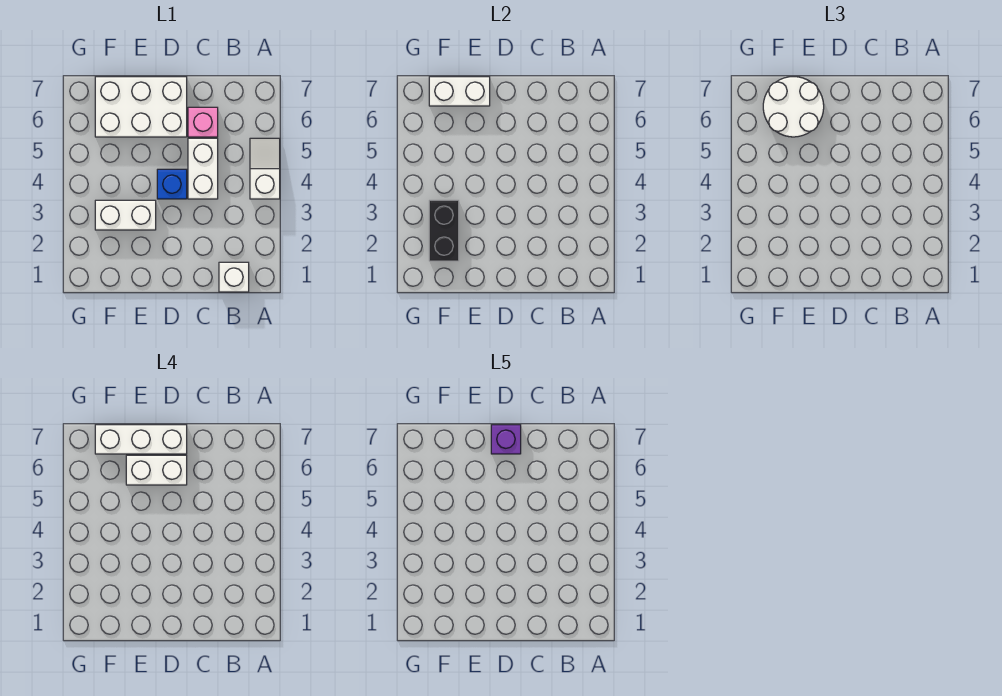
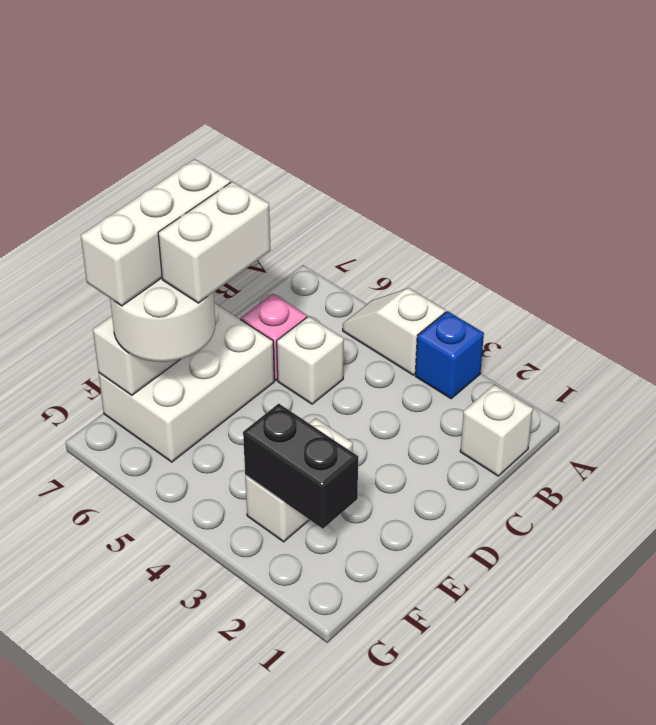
white 1x2 brick [188,138,218,199] -> white 1x1 brick [277,316,344,404]
blue 1x1 brick [157,169,187,199] -> blue 1x1 brick moved to [415,311,484,399]
purple 1x1 brick [491,425,521,454] -> none

